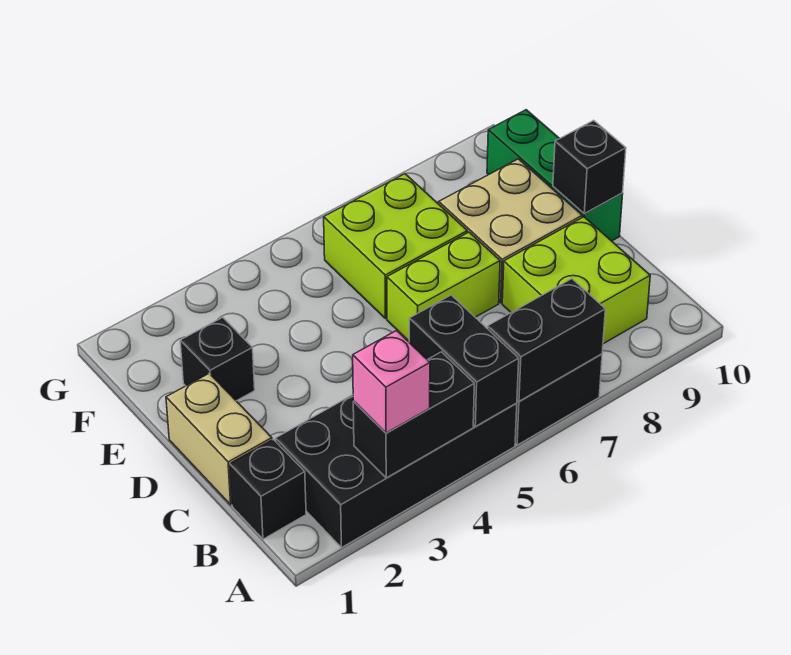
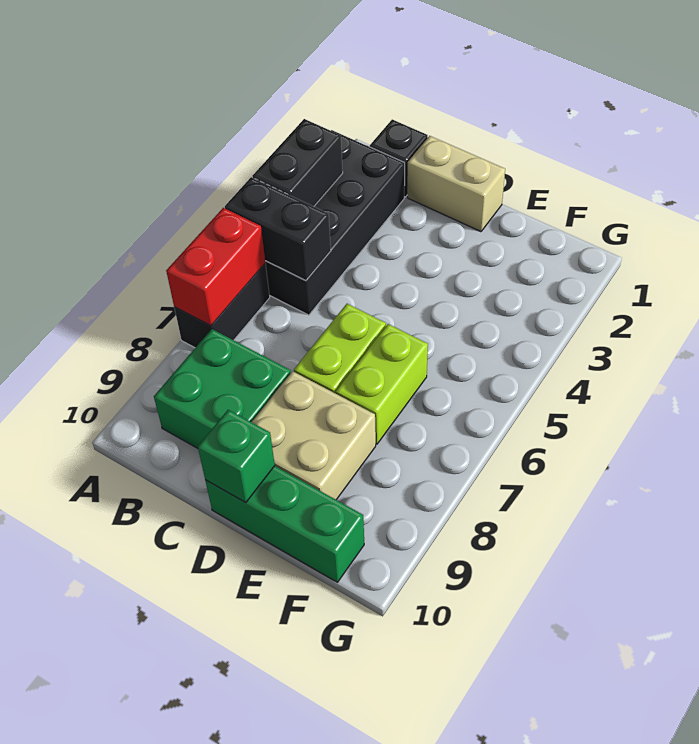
pink 1x1 brick [353,331,430,433] -> none
black 1x2 brick [488,279,605,401] -> red 1x2 brick [166,208,265,326]
lime 2x2 brick [502,217,650,344] -> green 2x2 brick [154,329,291,448]
black 1x1 brick [553,120,626,214] -> green 1x1 brick [198,410,275,503]
black 1x1 brick [180,317,255,401] -> none
lime 2x2 brick [324,174,467,319] -> lime 1x2 brick [336,324,428,444]

